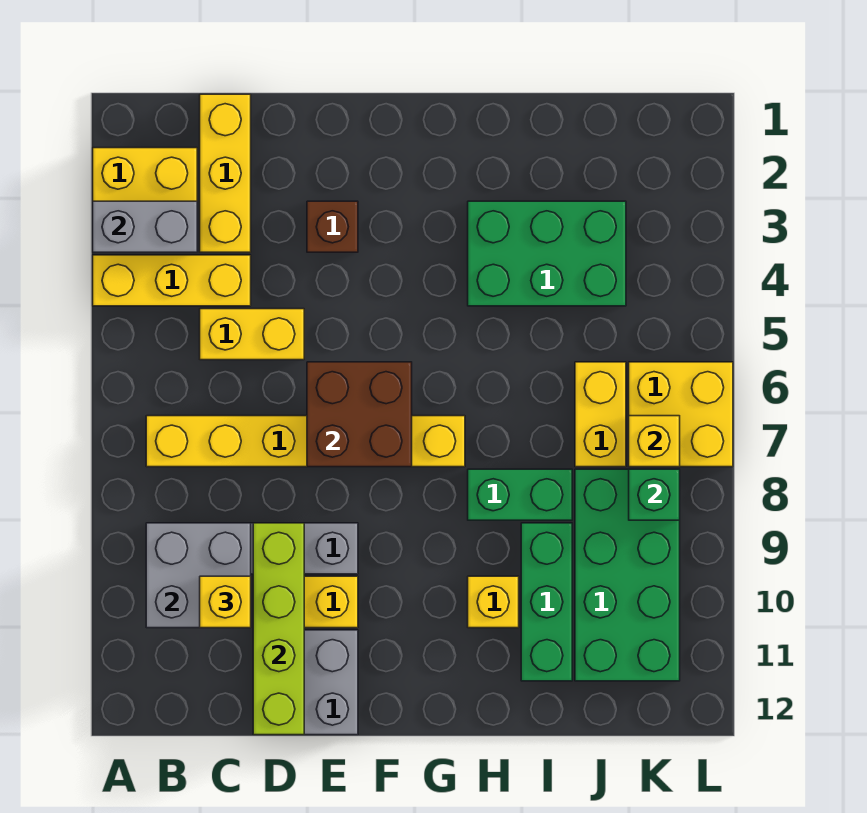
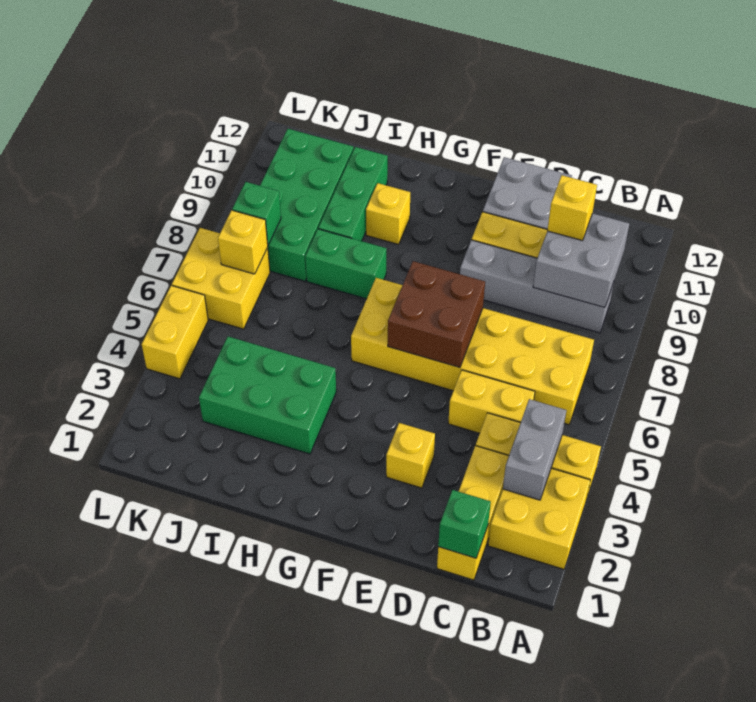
grey 1x2 brick [93,201,197,252] -> grey 1x2 brick turned to [503,399,566,500]
yellow 1x6 brick [146,416,465,467] -> yellow 2x6 brick [351,278,594,425]
none -> green 1x1 brick [438,490,491,558]
lime 1x4 brick [253,523,304,735] -> none
brown 1x1 brick [307,201,358,252] -> yellow 1x1 brick [386,423,435,488]
yellow 1x2 brick [575,362,626,467] -> yellow 1x2 brick moved to [142,285,208,379]

